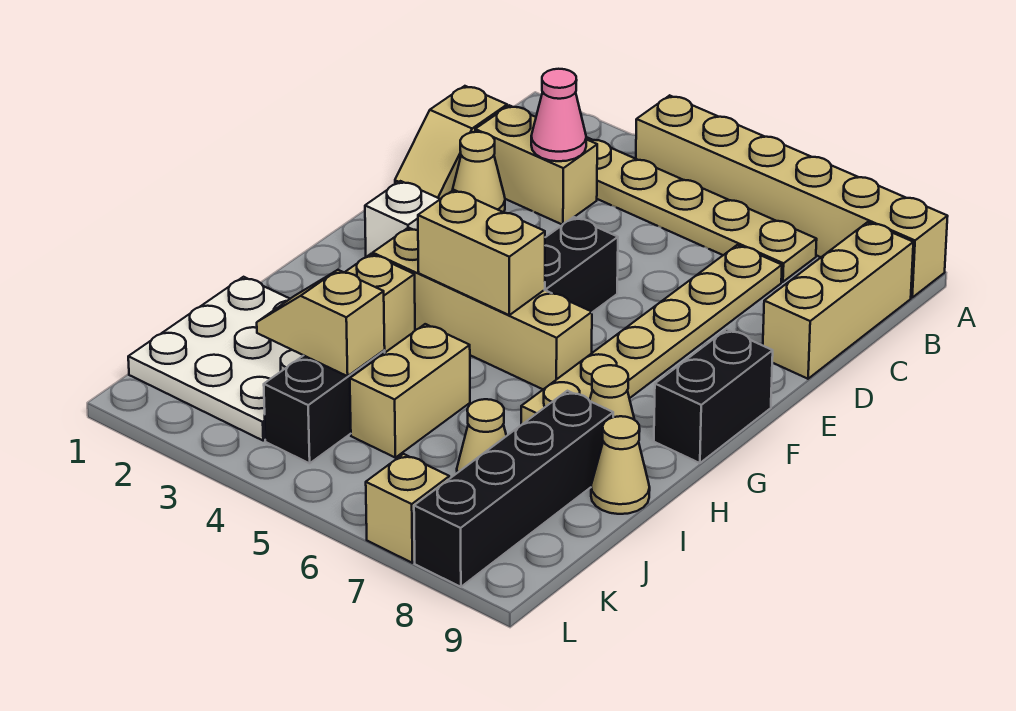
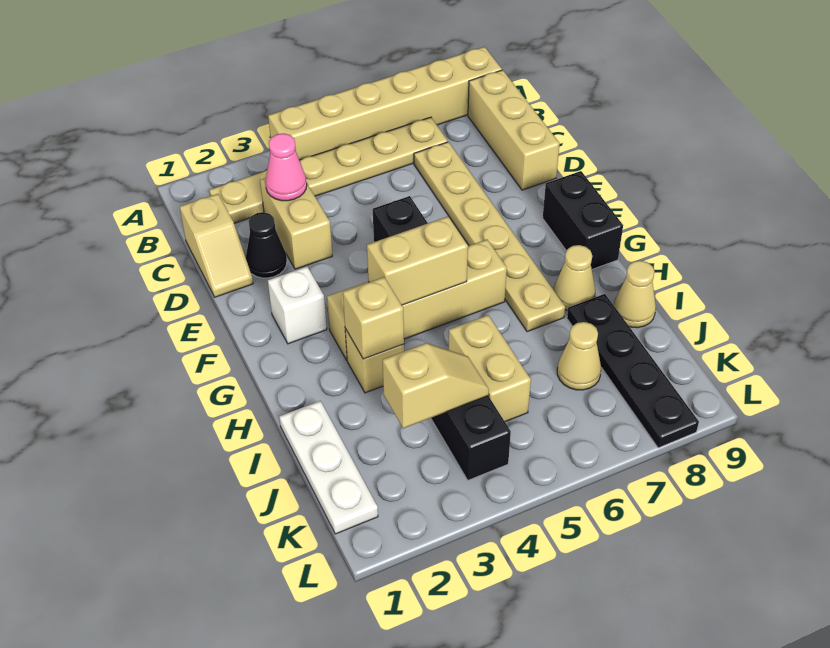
tan 1x2 brick [475,105,597,225] -> tan 1x2 brick turned to [260,178,332,269]
tan 1x1 cone [452,132,505,212] -> black 1x1 cone [246,212,287,278]
white 3x3 plate [128,277,303,440] -> white 1x3 plate [279,401,378,534]
black 1x4 brick [414,391,613,587] -> black 1x4 plate [567,294,699,448]
tan 1x2 slope [257,270,385,376] -> tan 1x2 slope turned to [383,343,489,428]
tan 1x1 brick [366,454,449,563] -> tan 1x1 brick moved to [343,277,404,359]

